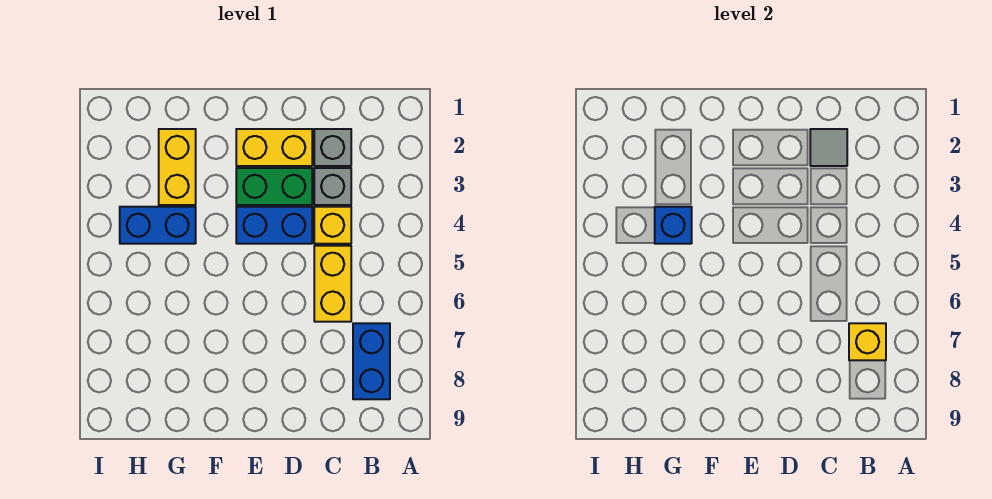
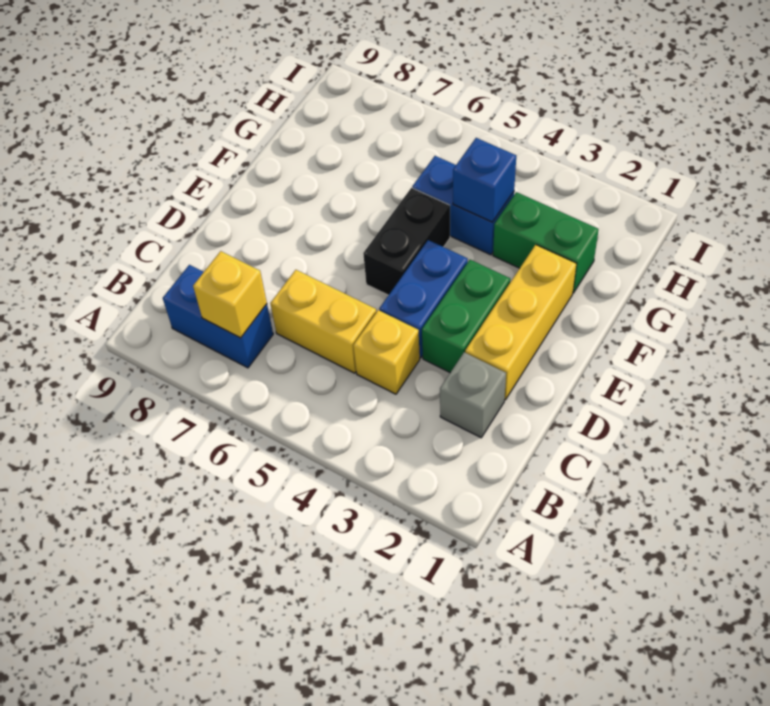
grey 1x1 tile [810,129,847,166] -> none
grey 1x1 brick [314,168,351,205] -> none
yellow 1x2 brick [236,129,312,166] -> yellow 1x3 brick [465,245,576,400]
none -> black 1x2 brick [363,188,450,295]
yellow 1x2 brick [159,129,196,205] -> green 1x2 brick [493,192,599,293]
blue 1x2 brick [120,207,196,244] -> blue 1x2 brick turned to [412,156,514,255]

